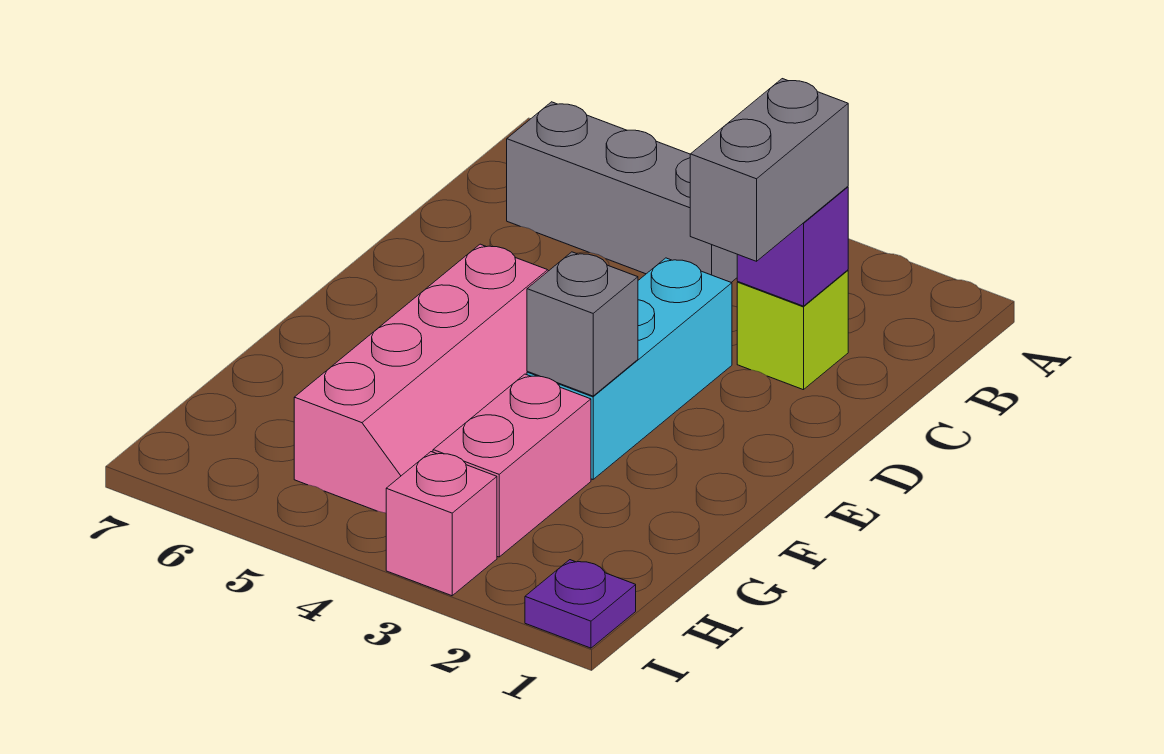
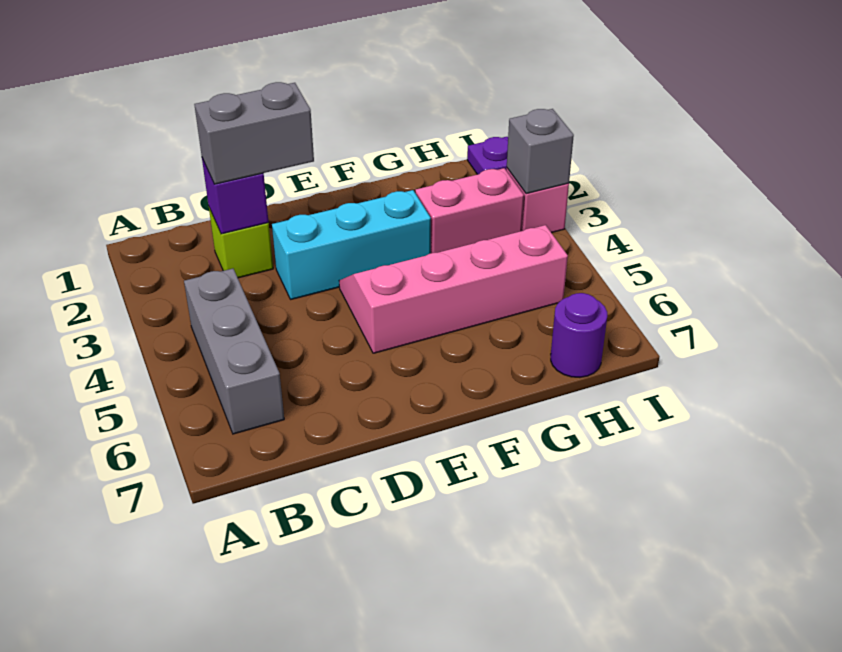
grey 1x1 brick [527,252,638,396] -> grey 1x1 brick moved to [507,109,574,194]
none -> purple 1x1 round brick [551,293,607,377]

